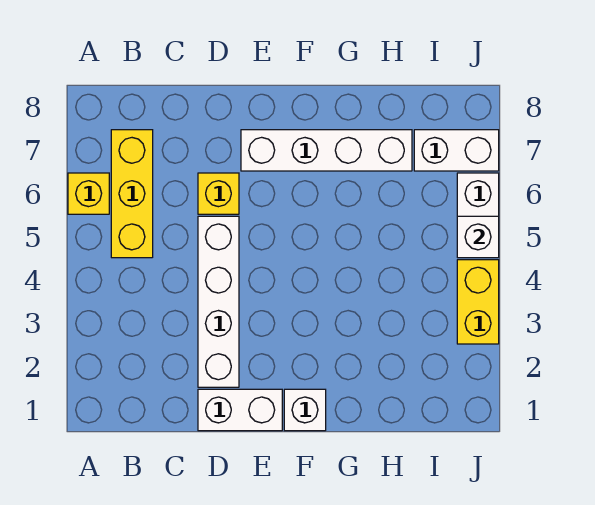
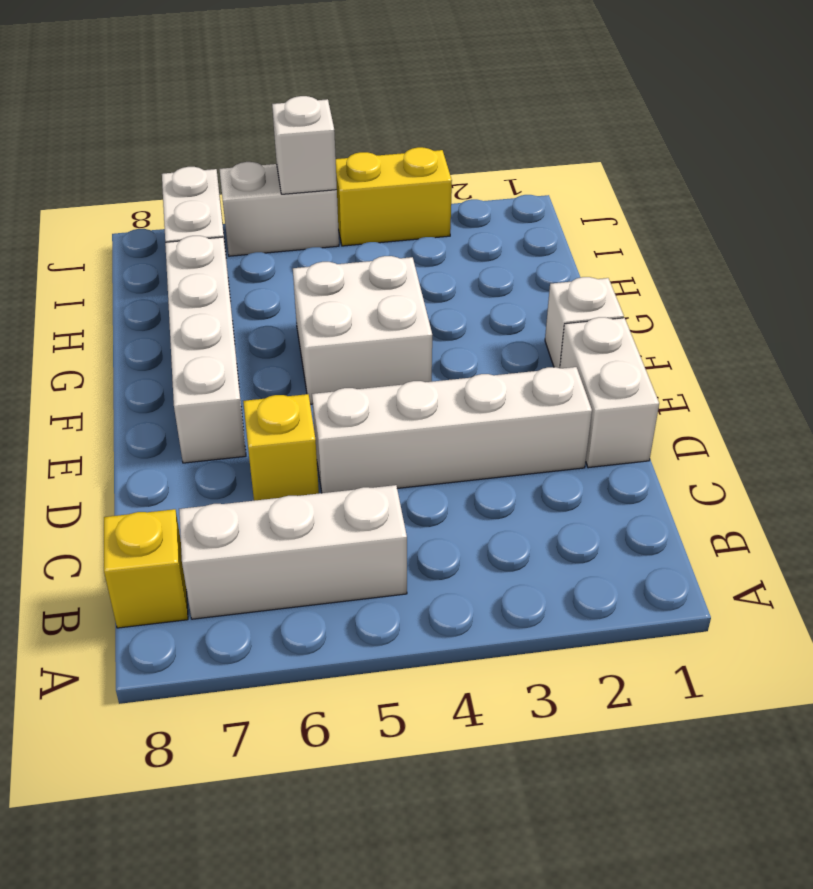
yellow 1x1 brick [68,173,109,214] -> yellow 1x1 brick moved to [104,509,188,628]
yellow 1x3 brick [111,130,153,258] -> white 1x3 brick [179,485,407,619]
none -> white 2x2 brick [293,256,432,404]

